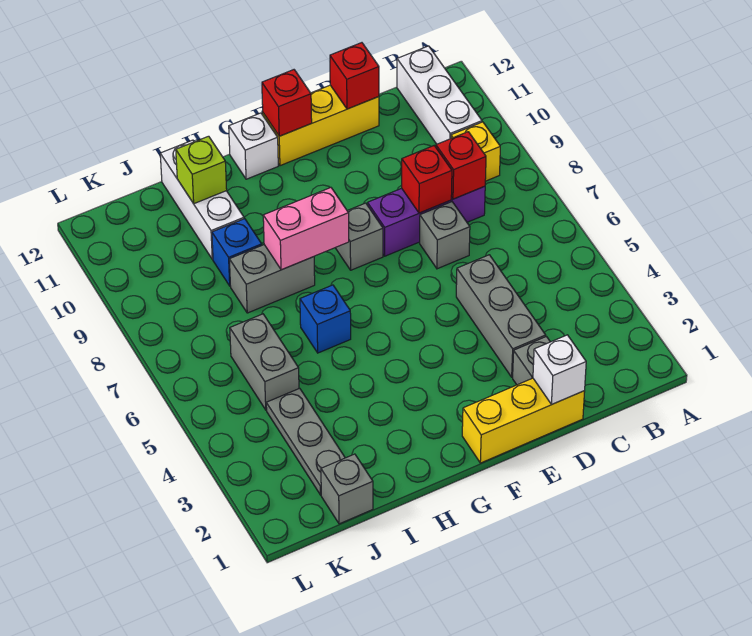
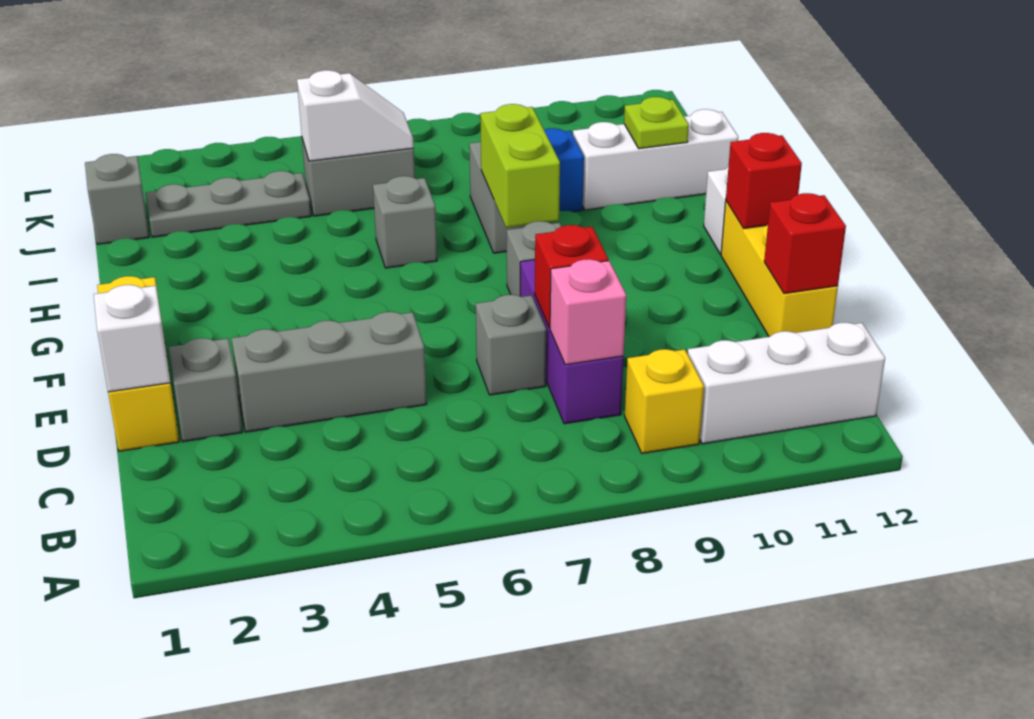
red 1x1 brick [436,132,486,199] -> pink 1x1 brick [550,259,626,365]
pink 1x2 brick [263,188,349,270] -> lime 1x2 brick [480,104,560,228]
blue 1x1 brick [300,285,351,353] -> grey 1x1 brick [373,176,437,268]
lime 1x1 brick [176,136,227,204] -> lime 1x1 plate [624,97,689,149]
none -> white 1x2 slope [297,70,414,161]

